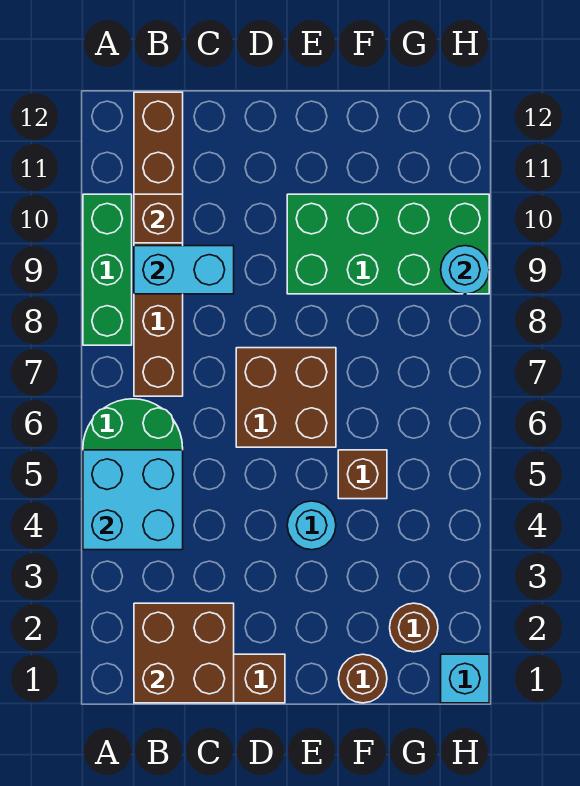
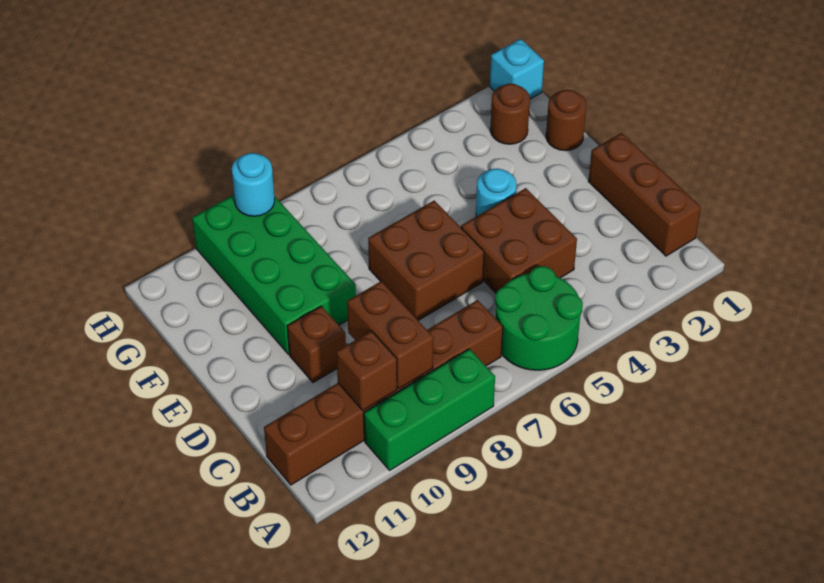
cyan 2x2 brick [83,450,183,550] -> none
brown 2x2 brick [134,603,234,703] -> brown 2x2 brick moved to [461,188,577,293]
cyan 1x2 brick [134,246,234,294] -> brown 1x2 brick [347,281,433,389]
brown 1x1 brick [338,450,387,499] -> brown 1x1 brick moved to [287,306,346,383]

